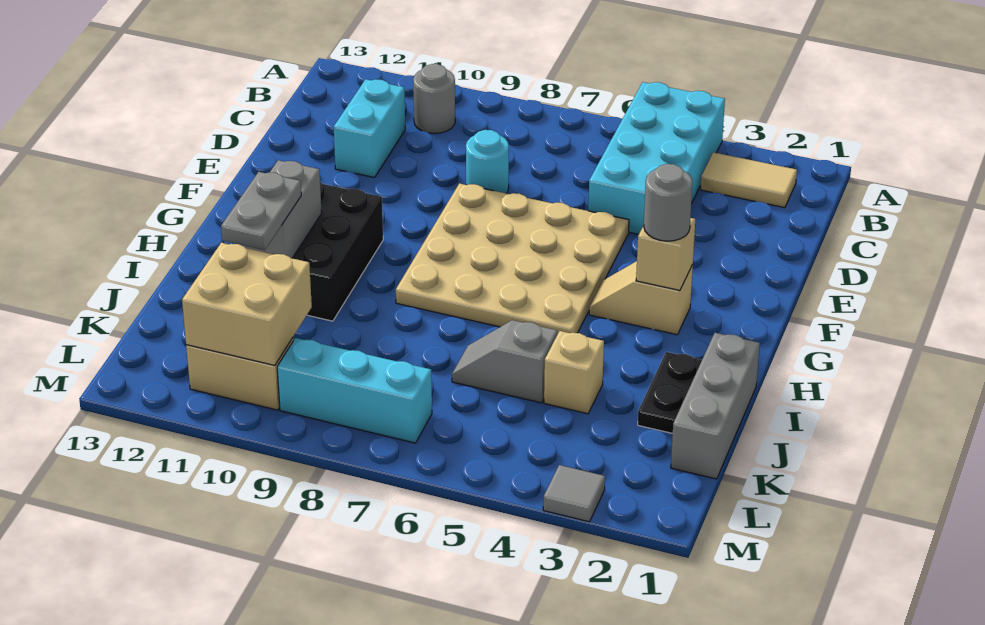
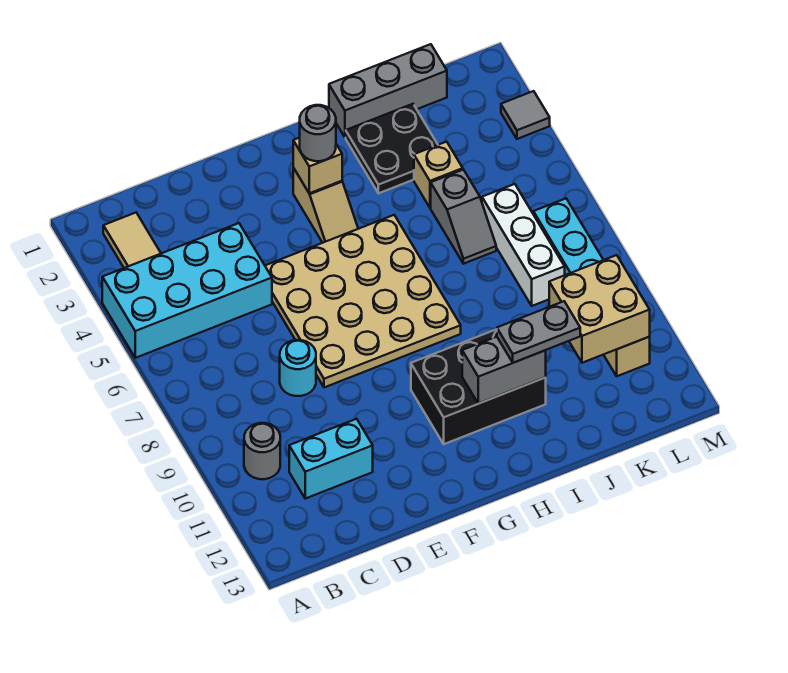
black 1x2 plate [638,352,702,433] -> black 2x2 plate [346,104,438,193]
none -> white 1x3 brick [482,184,565,306]

